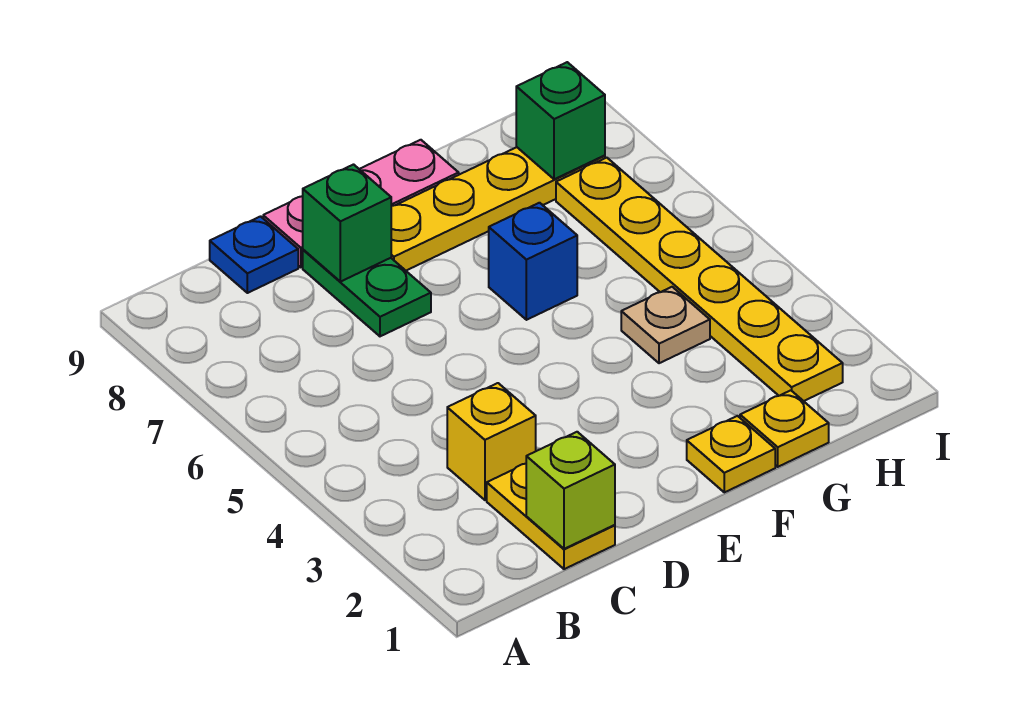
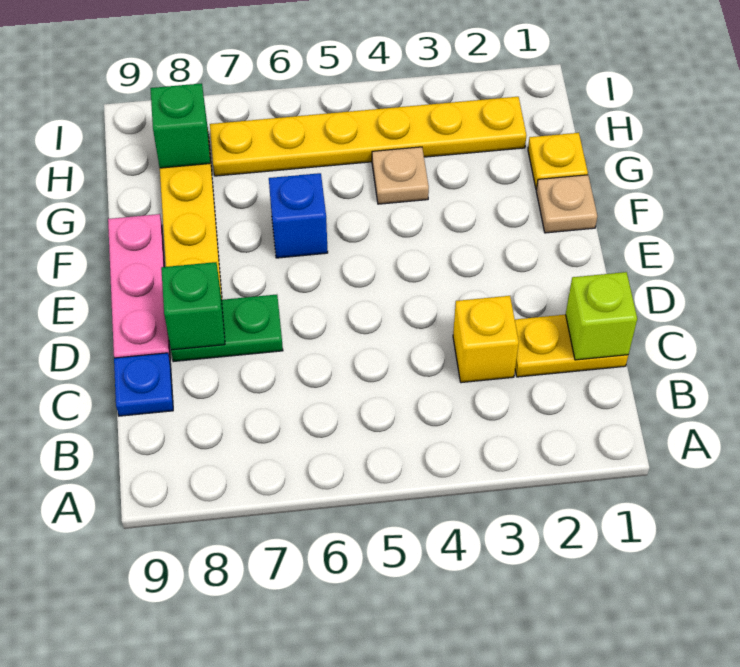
yellow 1x1 plate [687,416,775,492] -> tan 1x1 plate [536,175,597,233]

